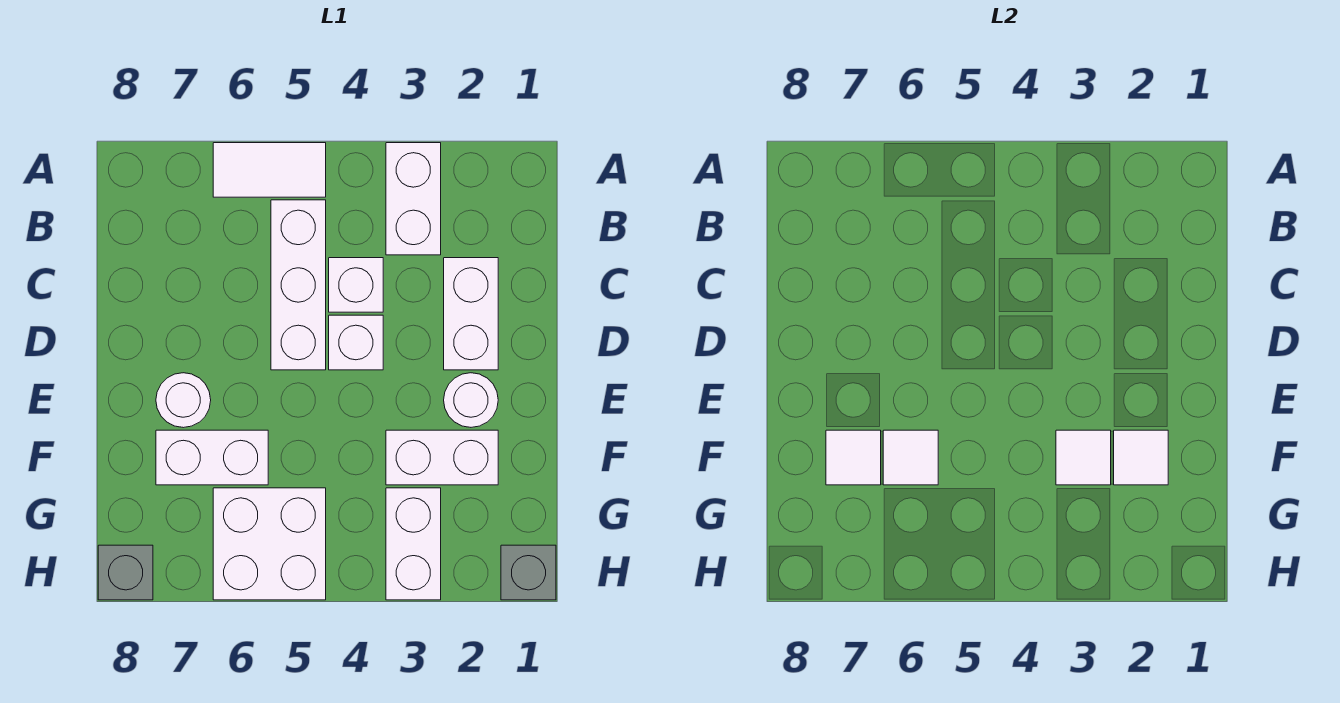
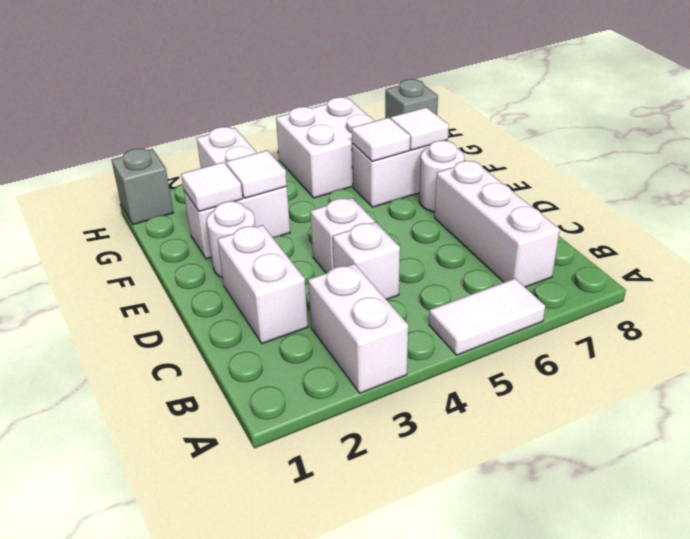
white 1x3 brick [271,200,326,370] -> white 1x3 brick moved to [435,161,560,287]

